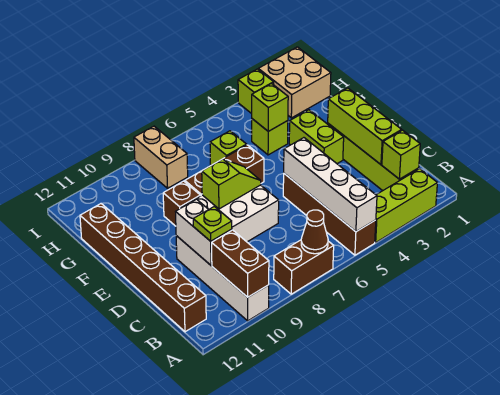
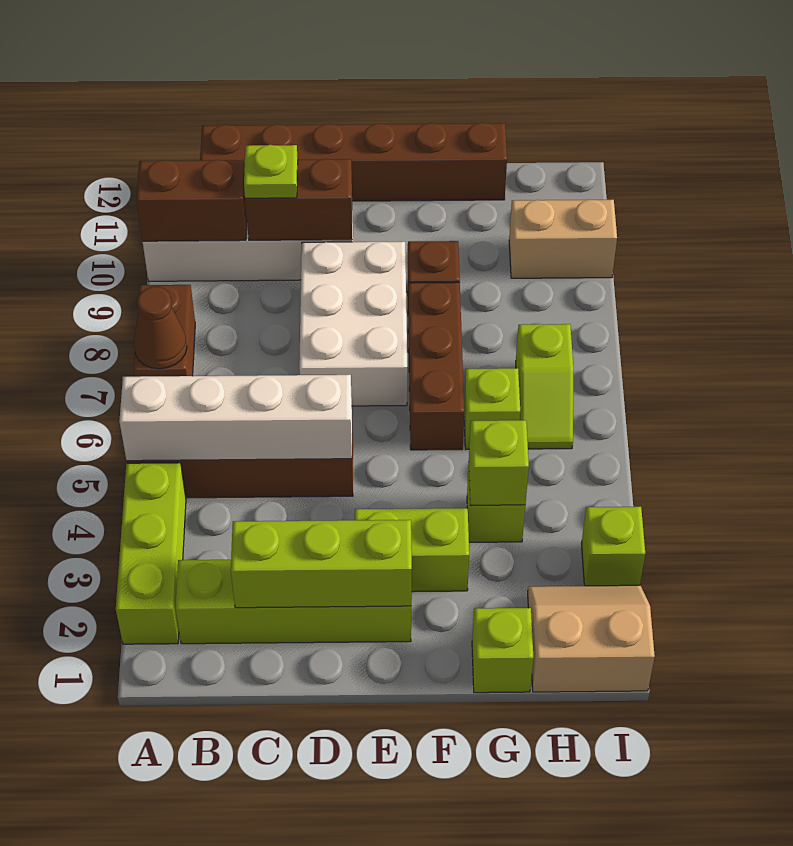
lime 1x1 brick [382,130,420,179] -> lime 1x1 brick moved to [472,608,533,693]
white 1x2 brick [176,199,232,265] -> brown 1x2 brick [245,159,352,240]
lime 1x2 slope [202,159,261,209] -> lime 1x2 slope moved to [516,324,573,449]
tan 2x2 brick [258,47,331,118] -> tan 2x2 slope [528,585,655,692]
tan 1x2 brick [134,126,188,188] -> tan 1x2 brick moved to [509,200,617,278]

